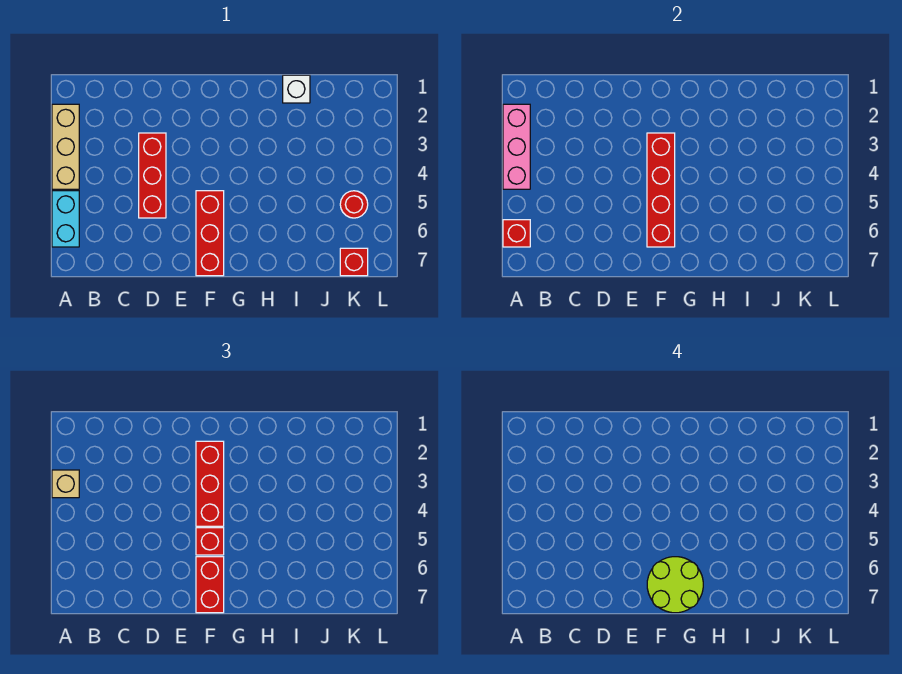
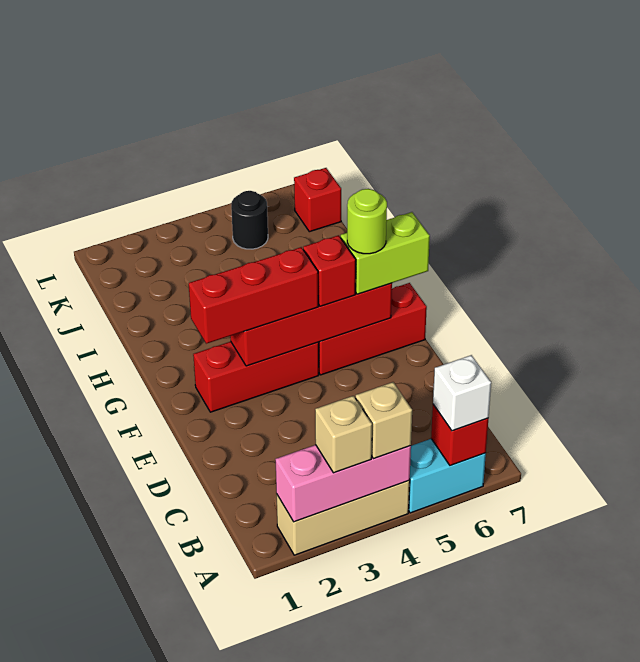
none -> tan 1x1 brick [355,382,412,459]
red 1x3 brick [139,133,166,218] -> red 1x3 brick moved to [193,342,319,412]
red 1x2 brick [196,557,224,613] -> lime 1x2 brick [341,212,430,294]
lime 2x2 round brick [647,557,703,613] -> lime 1x1 round brick [347,189,387,254]
white 1x1 brick [283,75,310,103] -> white 1x1 brick moved to [433,355,491,431]
red 1x1 round brick [340,191,368,218] -> black 1x1 round brick [231,191,268,249]

